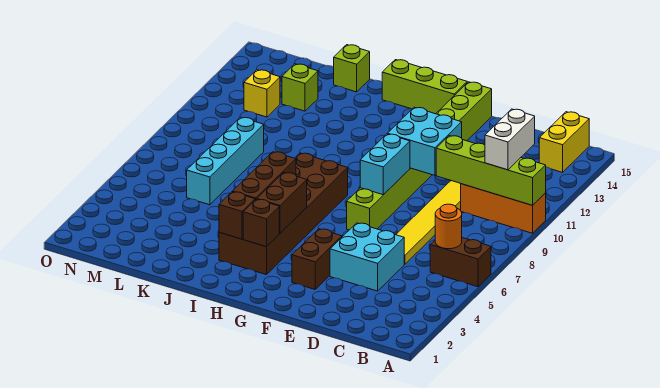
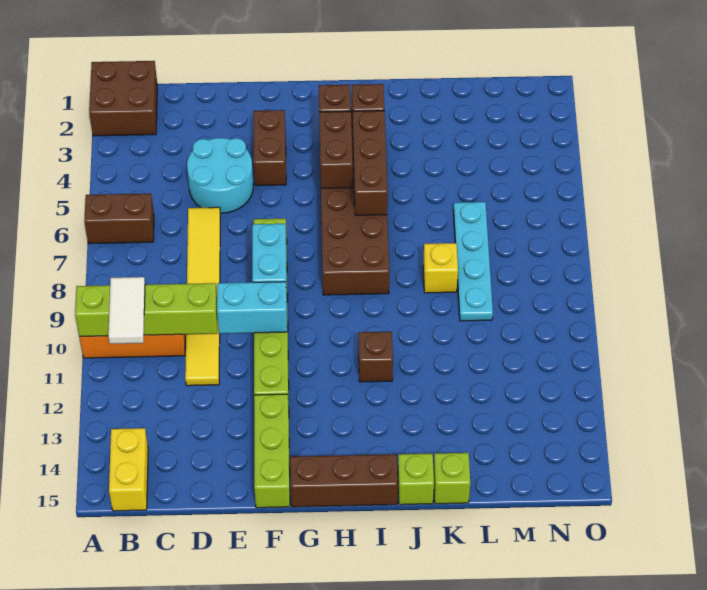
none -> brown 2x2 brick [89,61,157,136]
orange 1x1 round brick [435,204,462,249] -> none
white 1x2 brick [485,109,535,170] -> white 1x2 tile [108,277,145,344]
cyan 2x2 brick [330,223,404,291] -> cyan 2x2 round brick [187,138,253,213]
cyan 2x2 brick [387,107,462,175] -> cyan 1x2 brick [217,282,287,334]
lime 1x3 brick [382,60,467,114] -> brown 1x3 brick [290,454,398,507]
none -> brown 1x1 brick [359,332,393,382]
cyan 1x4 brick [187,117,264,205] -> cyan 1x4 plate [454,202,493,321]
lime 1x1 brick [282,64,318,111] -> lime 1x1 brick moved to [398,454,434,505]
yellow 1x1 brick [244,70,280,117] -> yellow 1x1 brick moved to [423,243,458,293]

